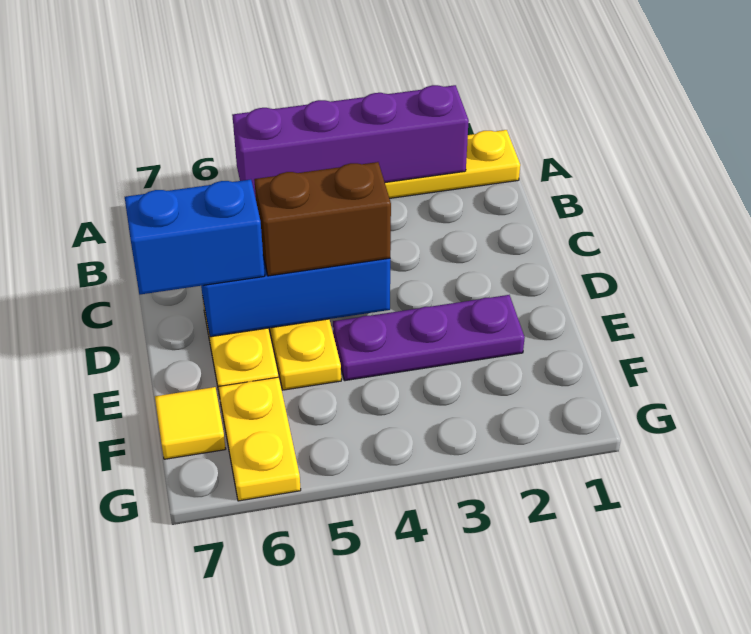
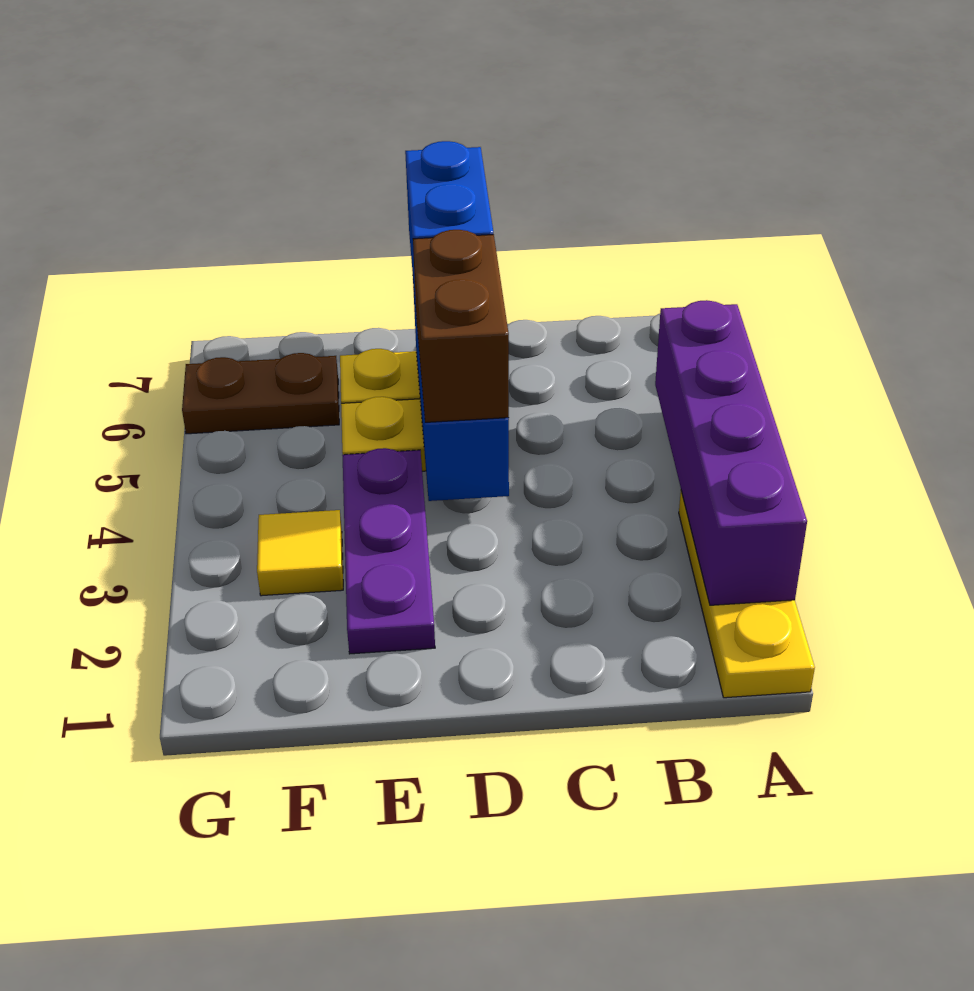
yellow 1x2 plate [219,377,301,501] -> brown 1x2 plate [182,353,339,434]
yellow 1x1 tile [155,387,226,459] -> yellow 1x1 tile moved to [257,510,343,596]

